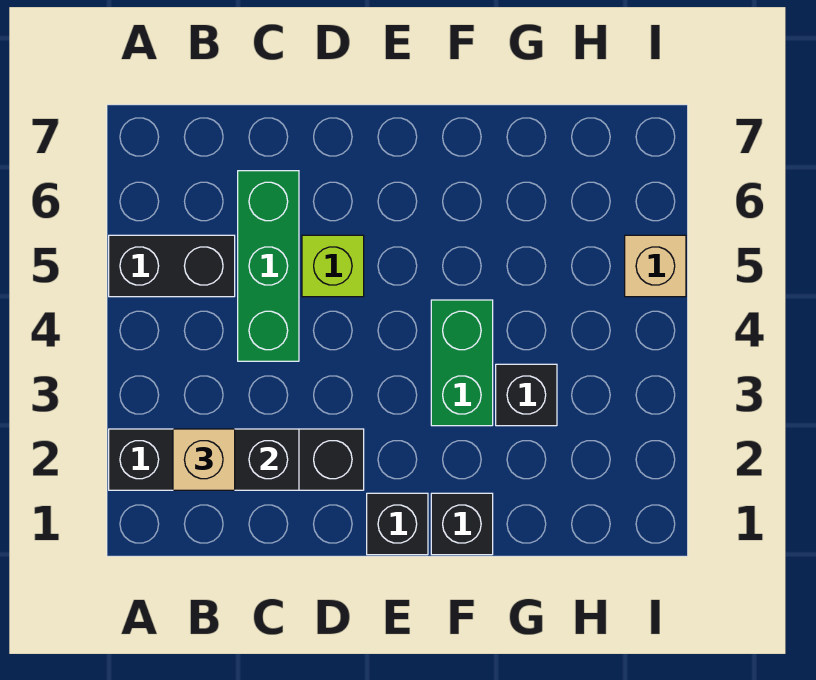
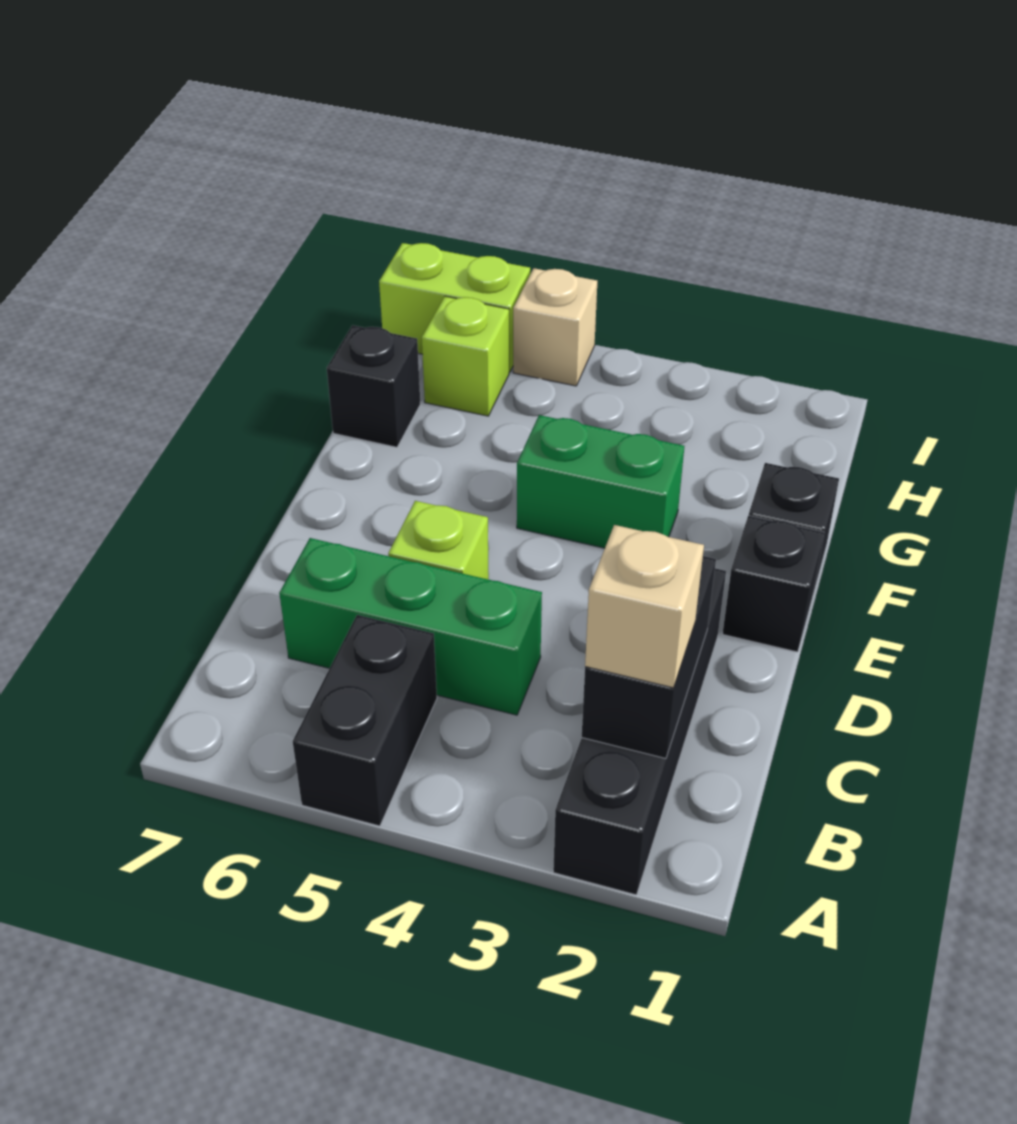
black 1x1 brick [496,364,557,426] -> black 1x1 brick moved to [327,325,420,447]
none -> lime 1x1 brick [422,296,509,416]
none -> lime 1x2 brick [379,243,530,372]

